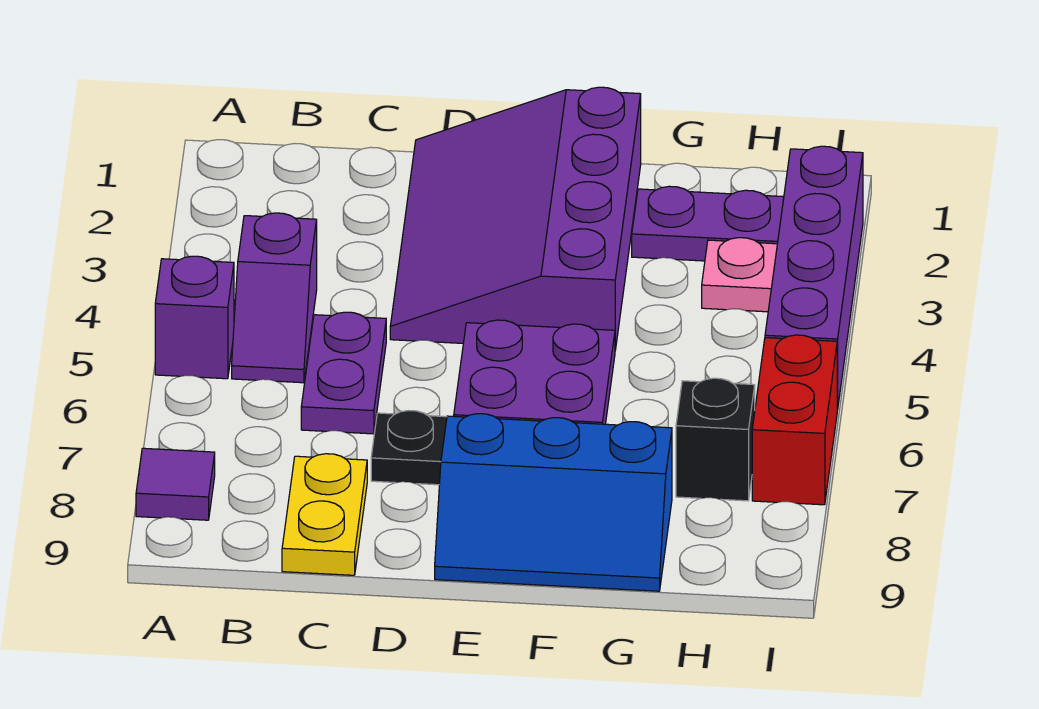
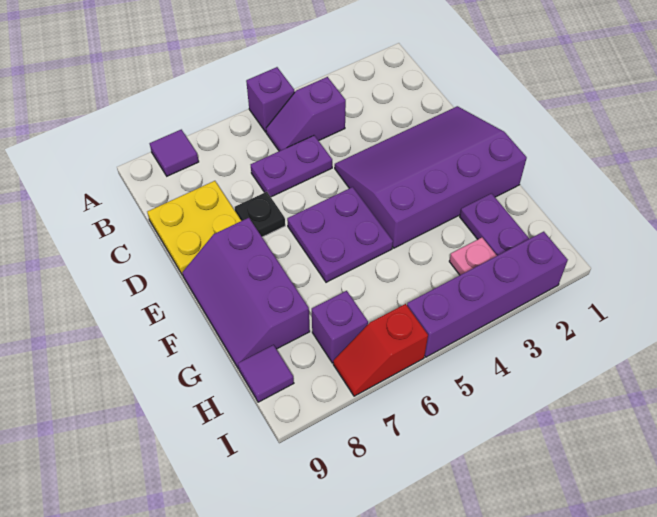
yellow 1x2 plate [282,454,367,575] -> yellow 2x2 plate [147,181,241,275]
blue 2x3 slope [435,414,672,591] -> purple 2x3 slope [182,218,310,369]
black 1x1 brick [676,378,755,501] -> purple 1x1 brick [312,291,368,363]
none -> purple 1x1 tile [238,345,294,402]
red 1x2 brick [752,335,837,505] -> red 1x2 slope [333,304,428,396]

